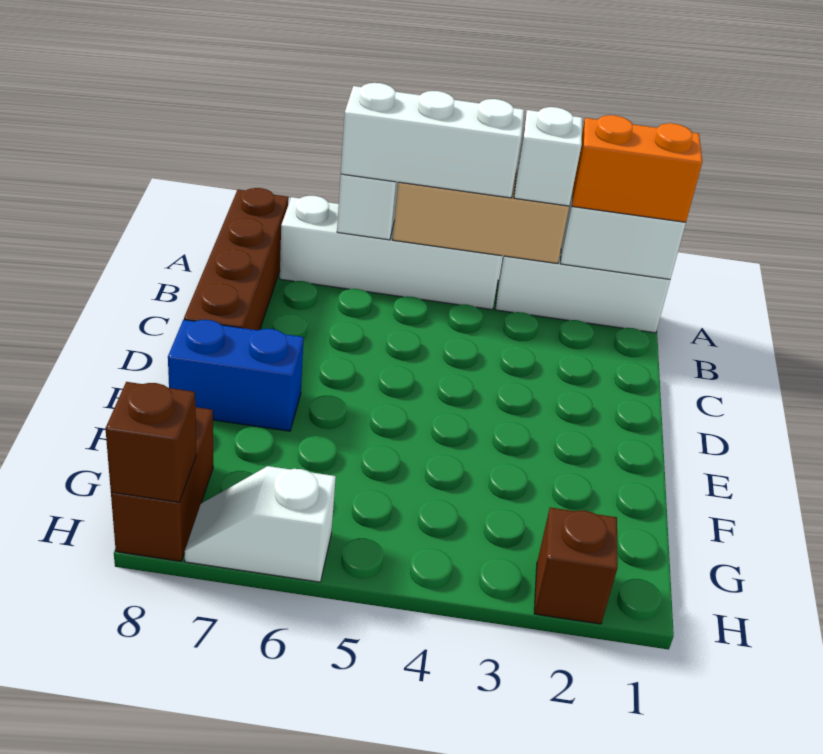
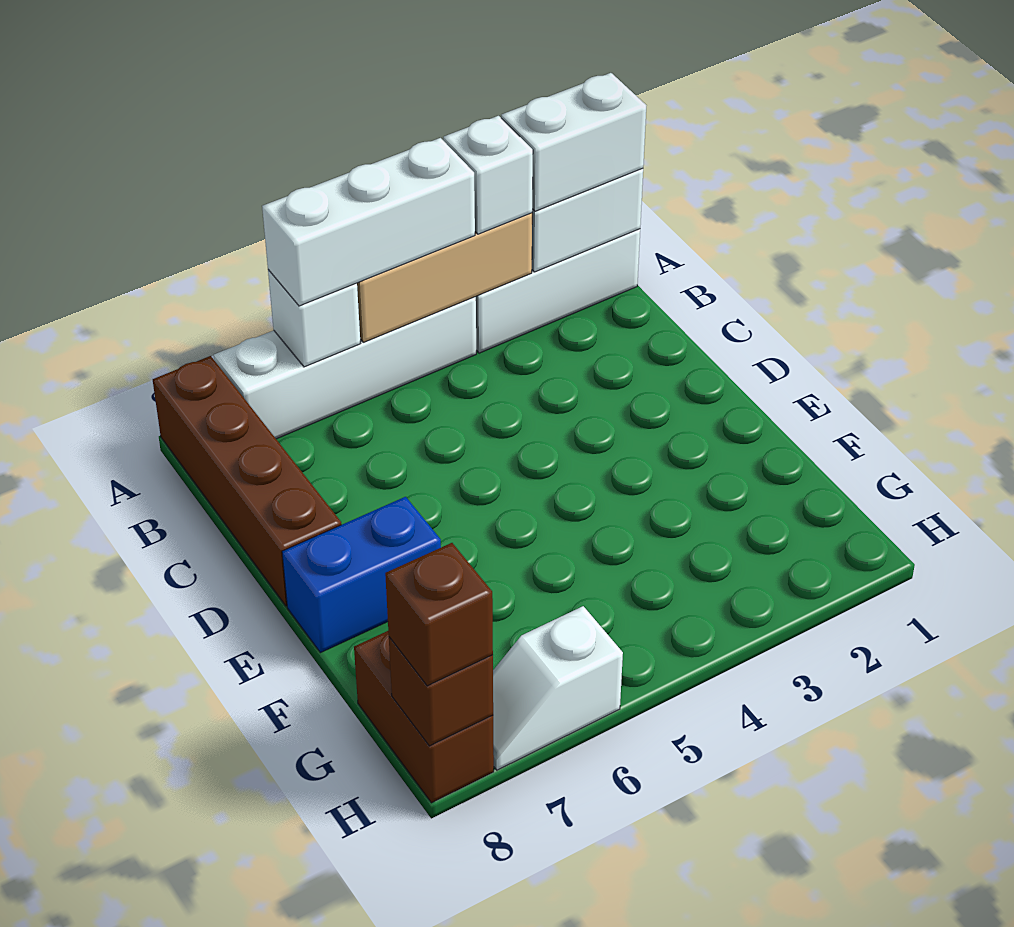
orange 1x2 brick [572,115,702,222] -> white 1x2 brick [501,73,646,211]
brown 1x1 brick [534,508,618,624] -> brown 1x1 brick moved to [385,543,493,686]

